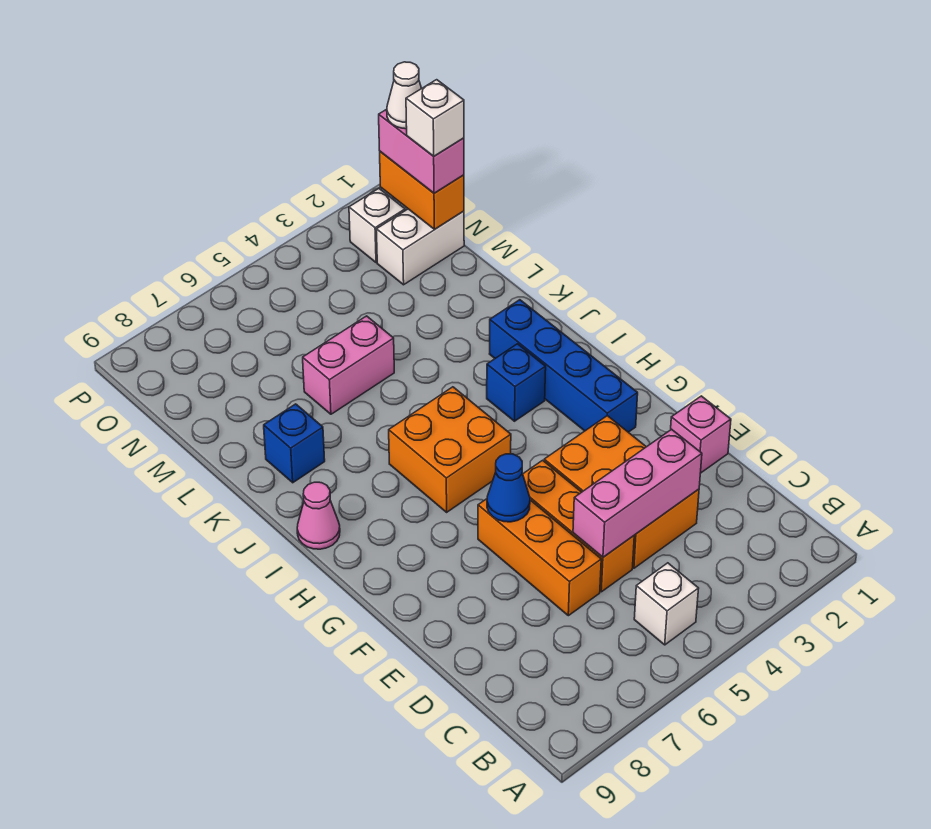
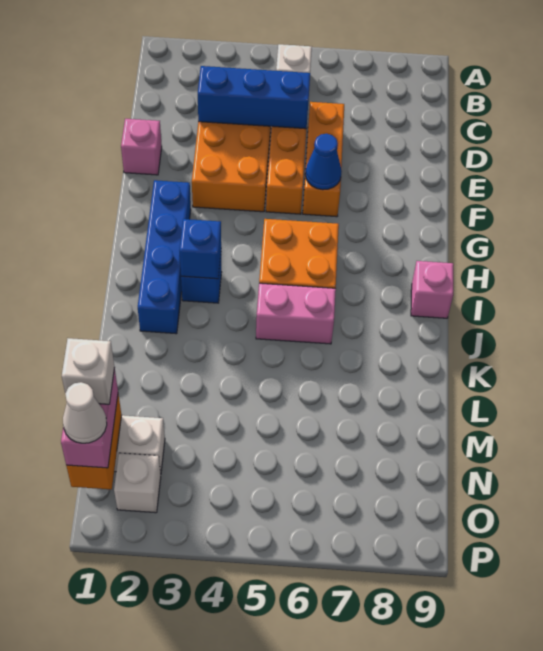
pink 1x3 brick [573,429,702,557] -> blue 1x3 brick [198,66,310,129]
pink 1x1 cone [297,482,340,549] -> pink 1x1 brick [411,261,453,318]
blue 1x1 brick [264,404,325,483] -> blue 1x1 brick moved to [180,219,221,279]
pink 1x2 brick [303,316,394,414] -> pink 1x2 brick moved to [256,283,336,344]

